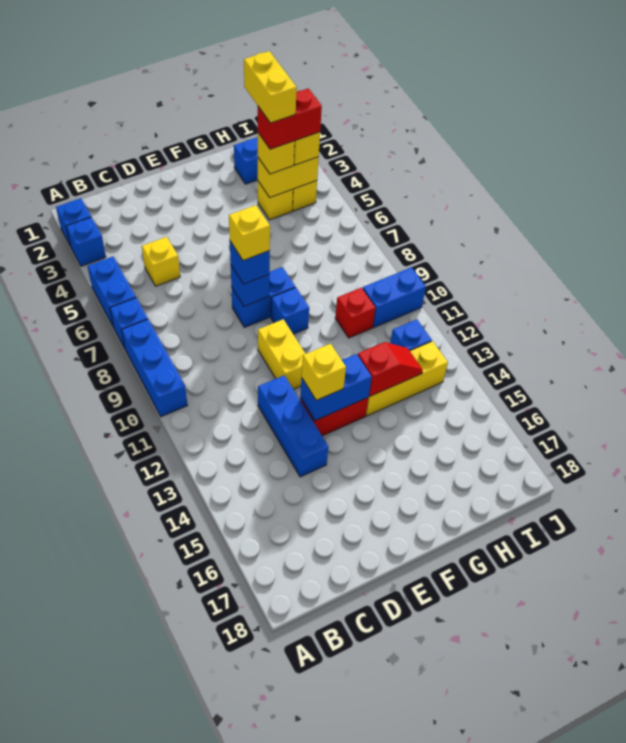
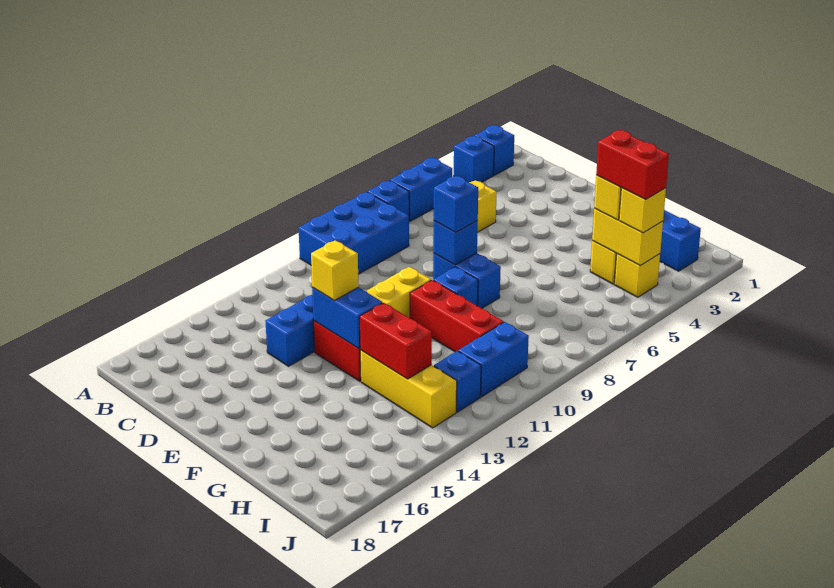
blue 1x3 brick [122,319,188,417] -> blue 2x3 brick [299,192,409,274]
yellow 1x1 brick [229,205,270,261] -> none
red 1x2 slope [358,342,423,396] -> red 1x2 brick [360,303,432,379]
yellow 1x2 brick [244,51,297,123] -> none
red 1x1 brick [335,288,375,338] -> red 1x3 brick [410,280,504,352]
blue 1x2 brick [363,267,426,327] -> blue 1x2 brick turned to [458,322,529,397]

